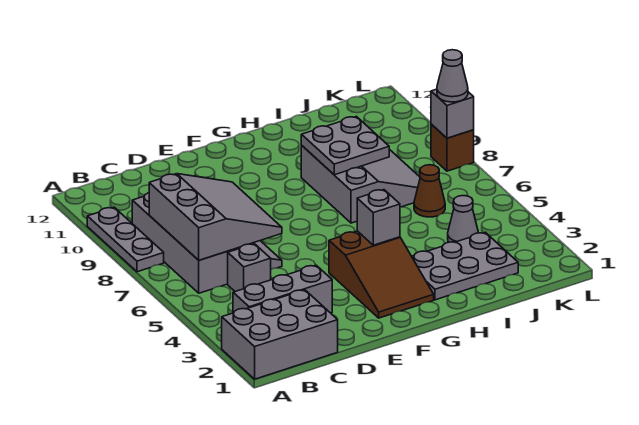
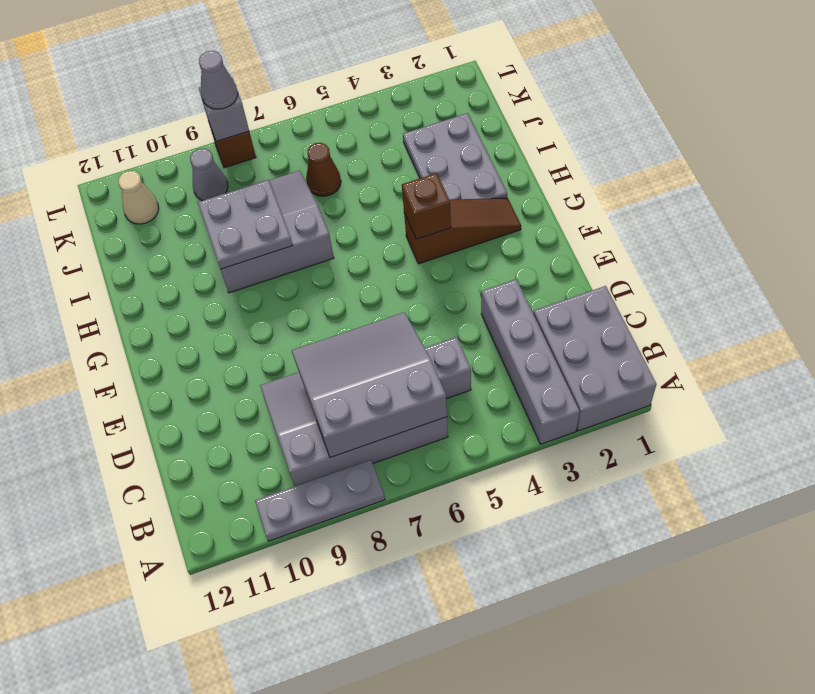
grey 1x3 brick [233,265,332,313] -> grey 1x4 brick [481,279,580,444]
brown 2x3 slope [329,231,434,318] -> brown 1x3 slope [404,198,521,264]
grey 1x1 brick [357,190,400,245] -> brown 1x1 brick [402,173,451,239]
grey 1x1 cone [448,196,478,242] -> grey 1x1 cone moved to [190,148,228,201]
none -> tan 1x1 cone [118,171,159,224]

